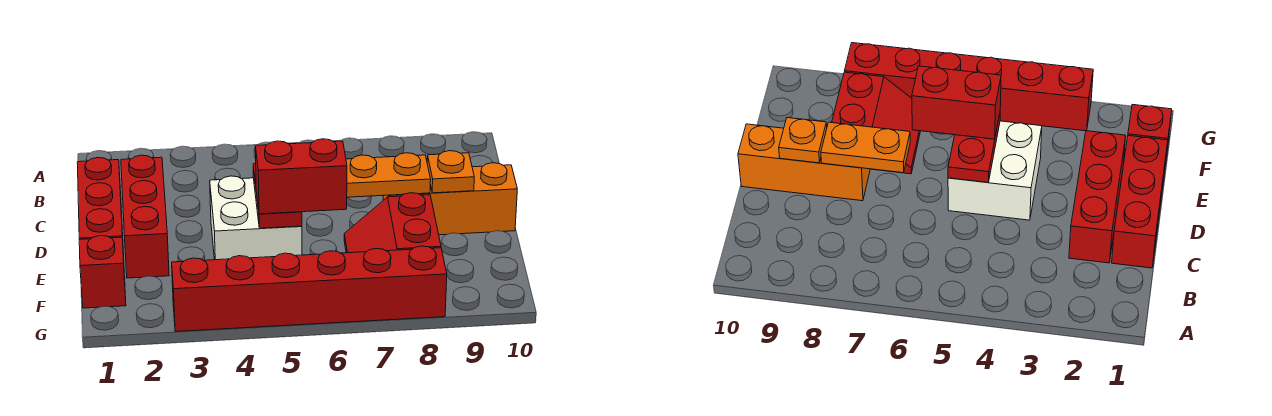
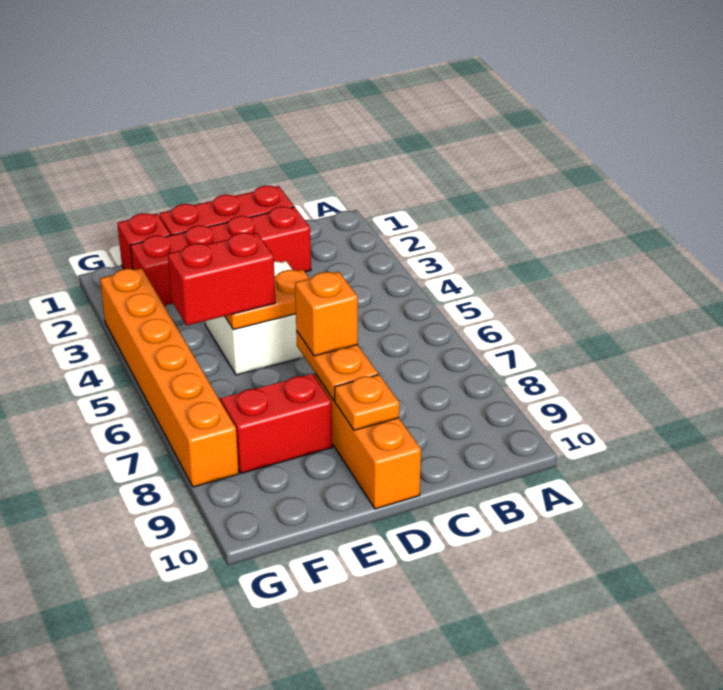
red 1x3 brick [121,155,169,278] -> red 1x4 brick [131,207,311,306]
red 1x2 plate [253,164,302,228] -> orange 1x2 plate [225,269,309,330]
none -> orange 1x1 brick [295,272,358,356]
red 1x2 brick [255,139,347,214] -> red 1x2 brick turned to [168,233,275,325]
red 1x6 brick [172,246,447,331] -> orange 1x6 brick [100,268,239,487]

